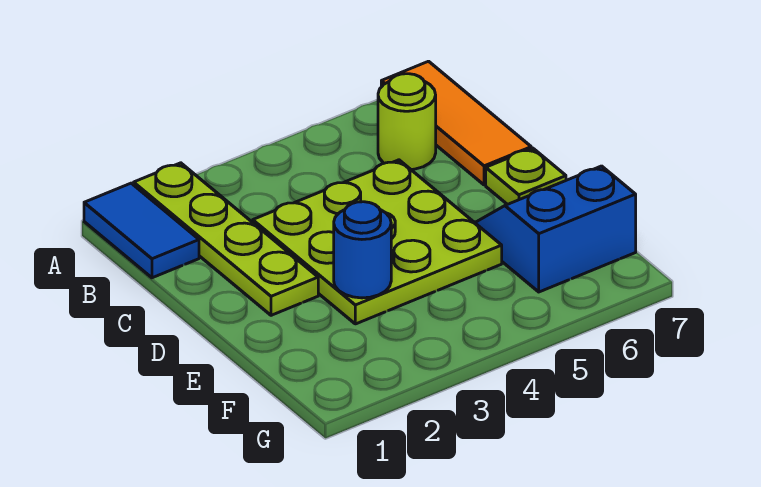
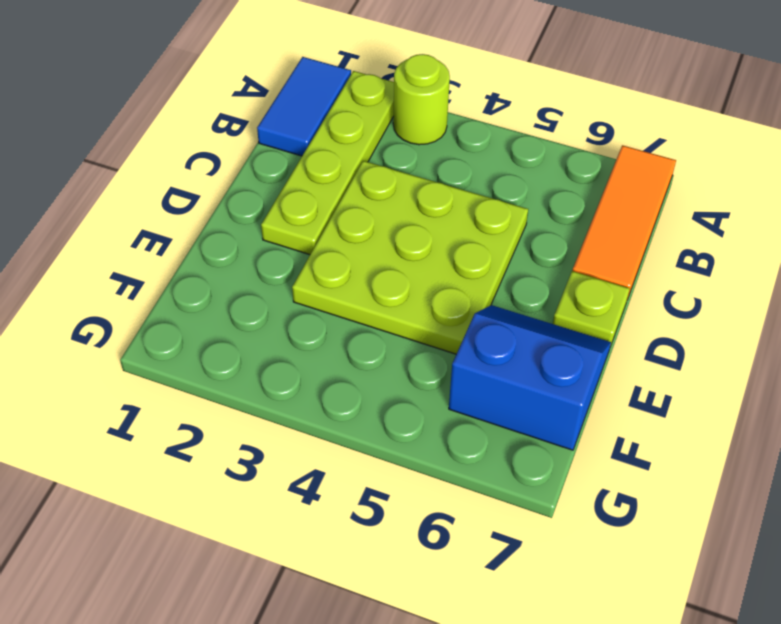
lime 1x1 round brick [378,74,436,169] -> lime 1x1 round brick moved to [393,54,450,145]
blue 1x1 round brick [334,202,391,298] -> none

